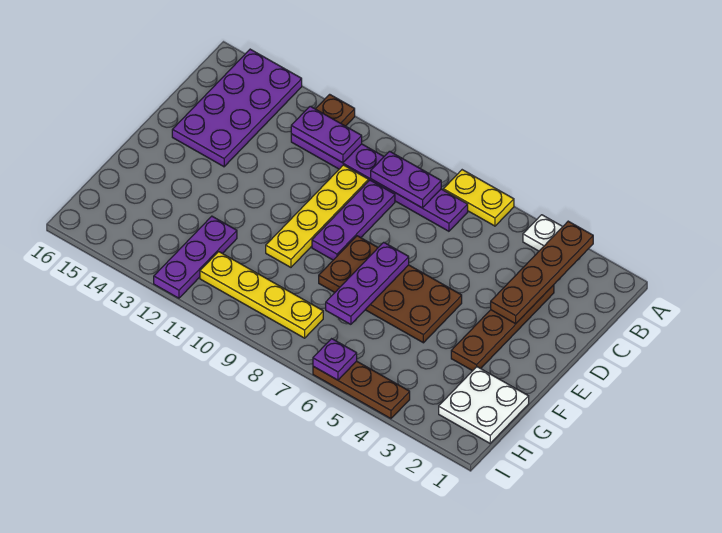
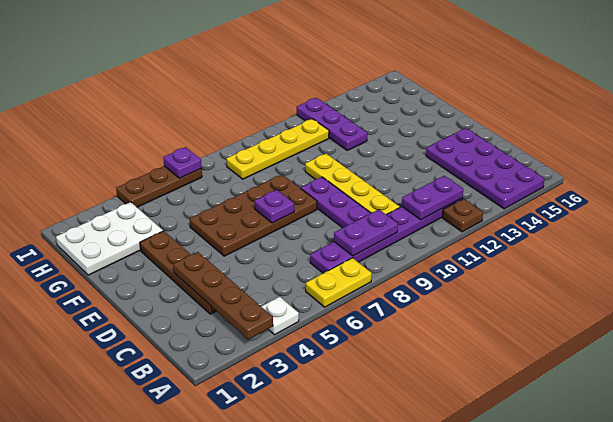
purple 1x3 plate [326,242,409,324] -> purple 1x1 plate [255,190,294,223]
white 2x2 plate [439,367,529,443] -> white 2x3 plate [56,202,163,275]

